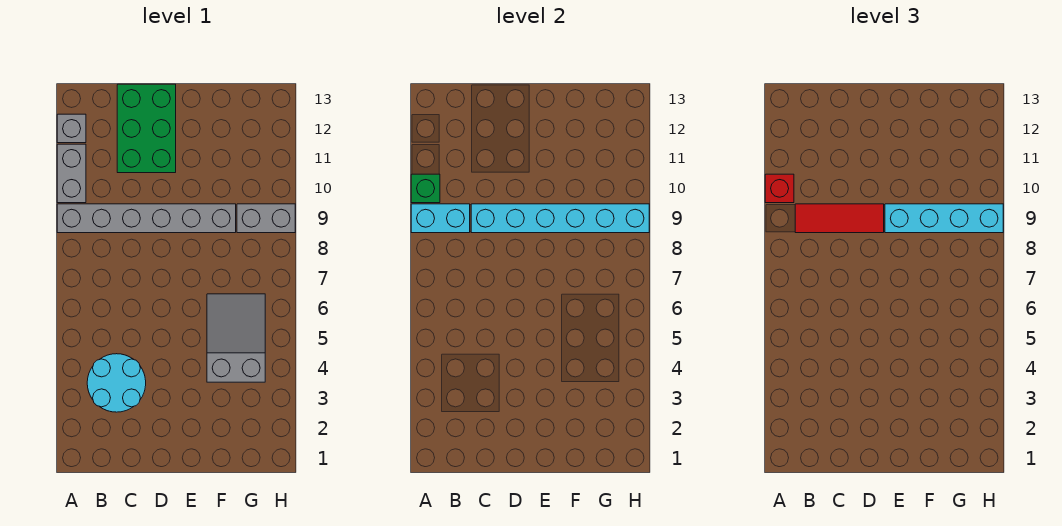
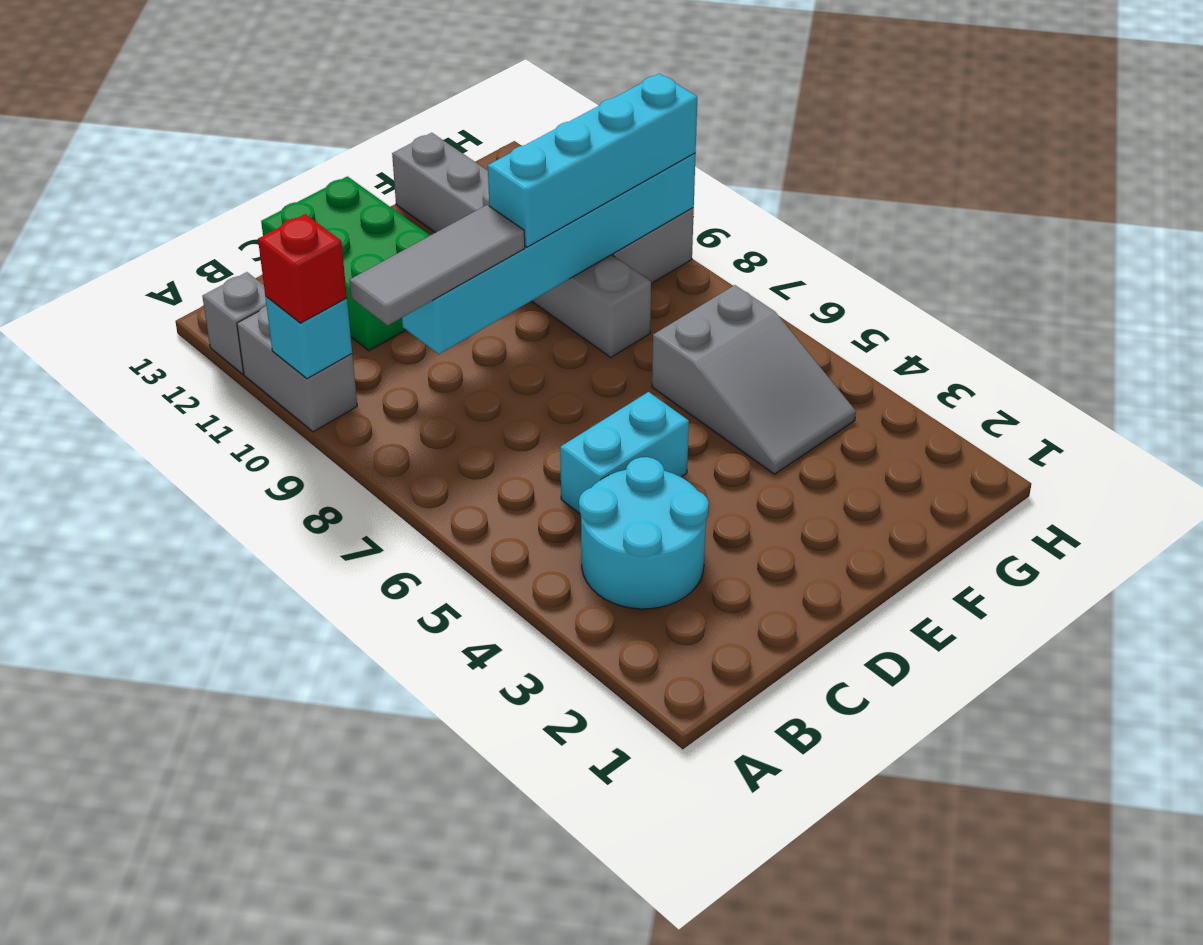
grey 1x6 brick [57,204,236,233] -> grey 1x6 brick turned to [392,133,651,357]
cyan 1x2 brick [411,204,470,233] -> cyan 1x2 brick moved to [560,392,689,514]
green 1x1 brick [411,174,440,203] -> cyan 1x1 brick [265,297,352,379]
red 1x3 tile [795,204,884,233] -> grey 1x3 tile [349,205,525,325]
grey 2x3 slope [207,294,265,382] -> grey 2x3 slope turned to [652,285,856,474]

